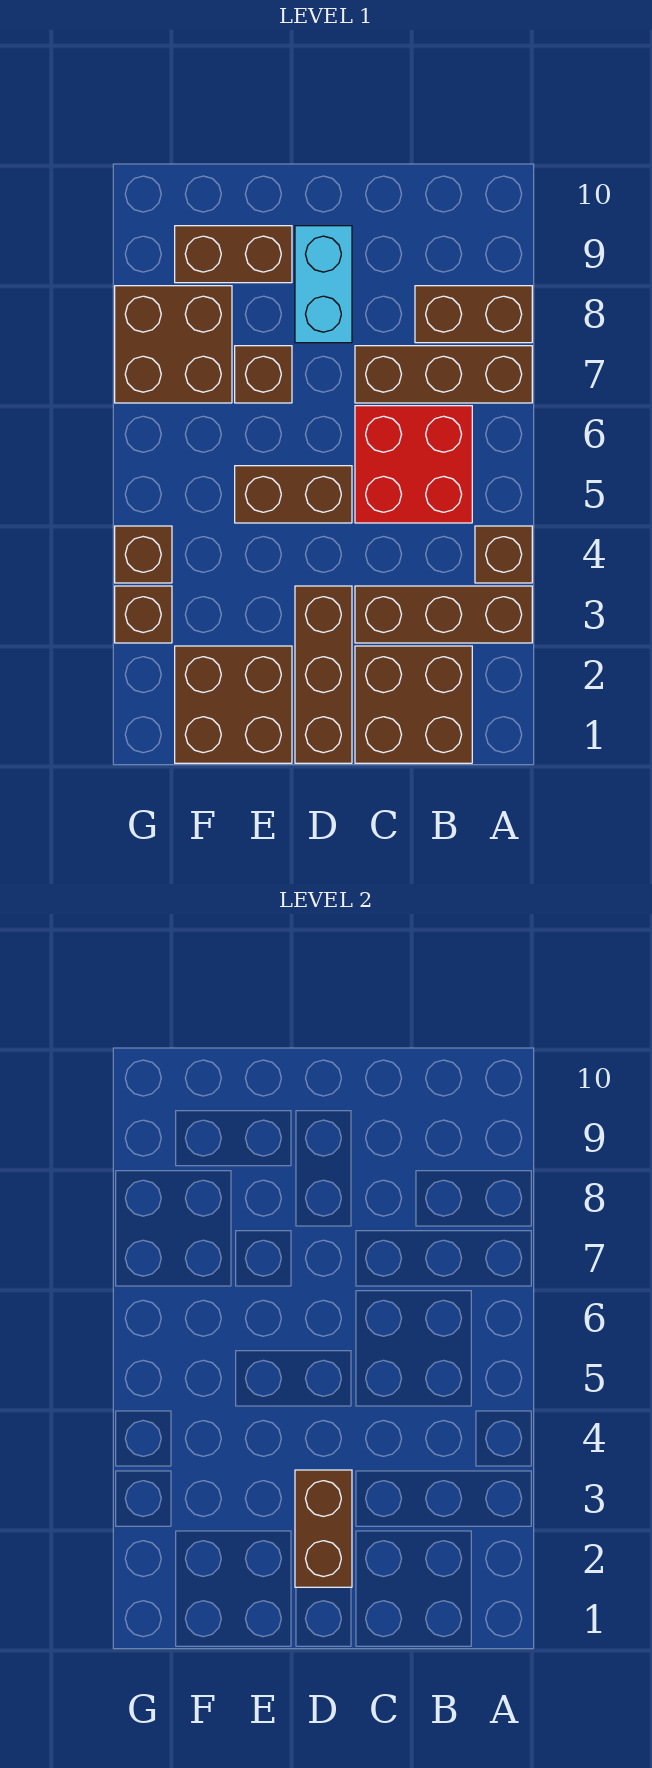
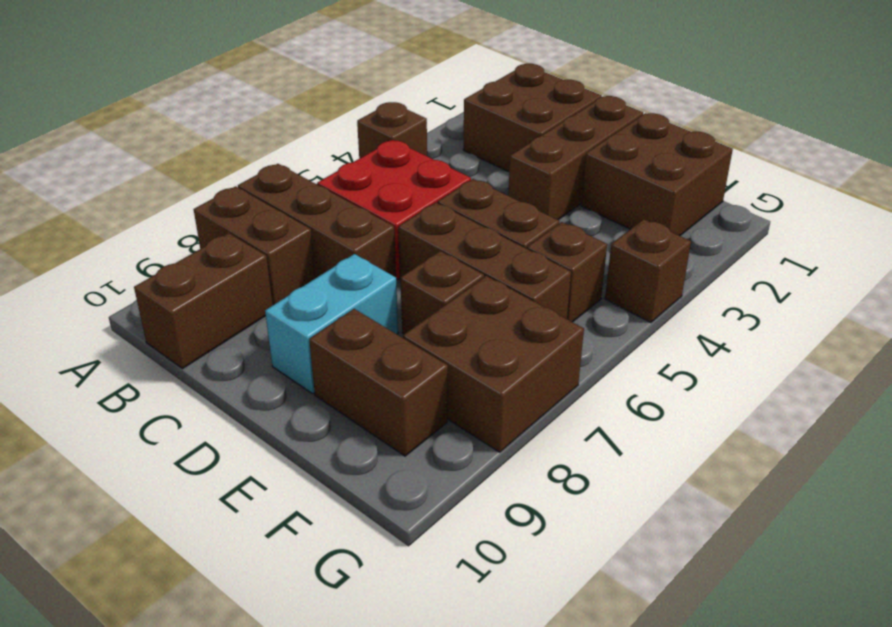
brown 1x3 brick [355,586,532,643] -> brown 1x3 brick moved to [398,203,571,319]
brown 1x2 brick [295,1470,352,1587] -> brown 1x2 brick moved to [134,233,273,369]
brown 1x1 brick [115,586,172,643] -> brown 1x1 brick moved to [527,222,607,322]

